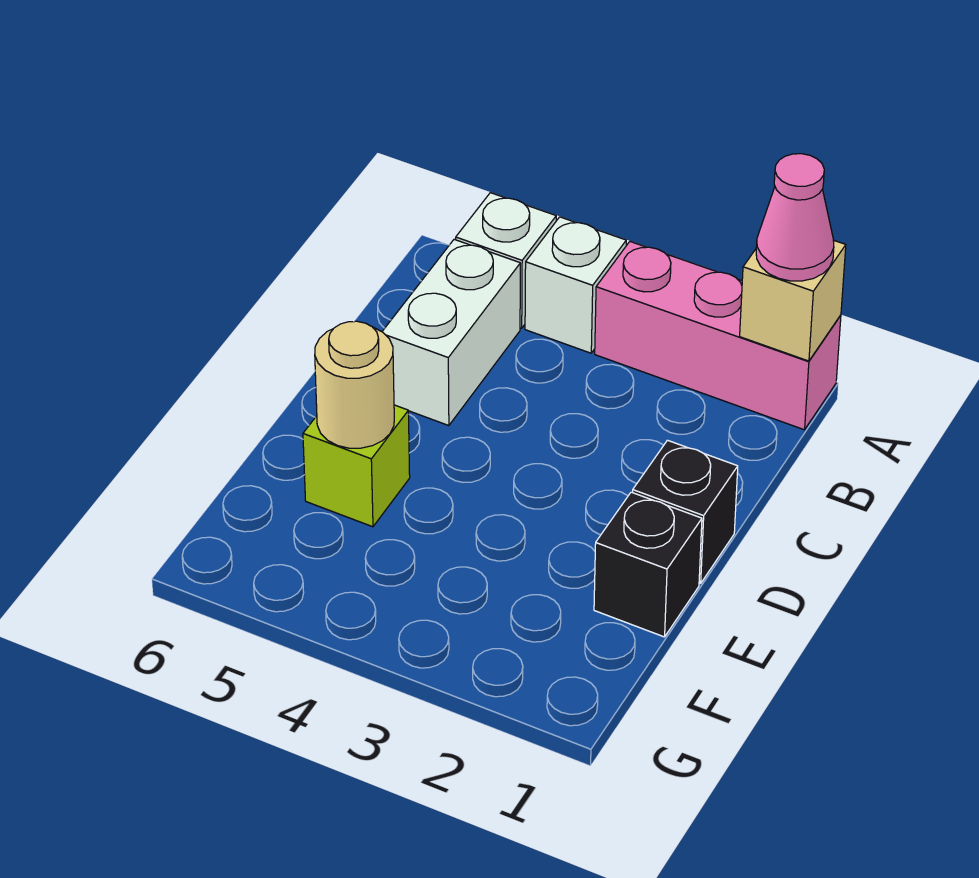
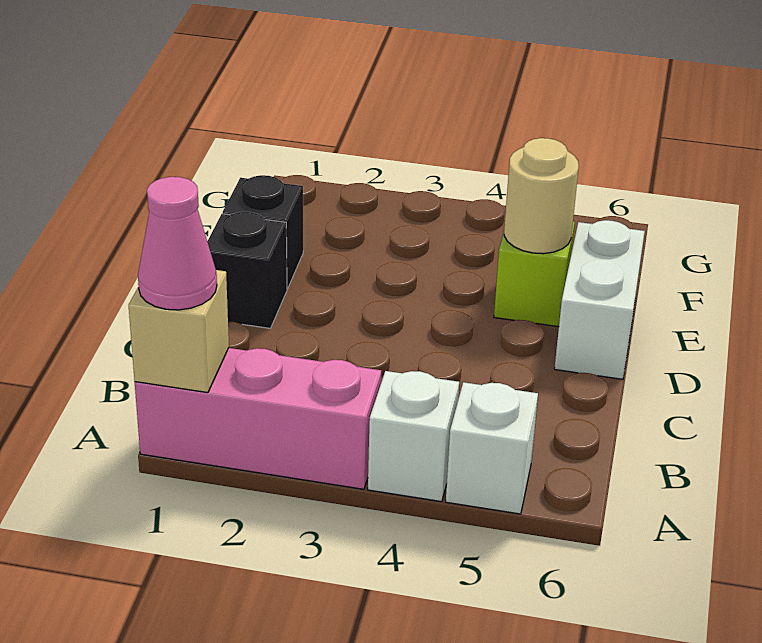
white 1x2 brick [382,239,520,426] -> white 1x2 brick moved to [554,220,645,379]

